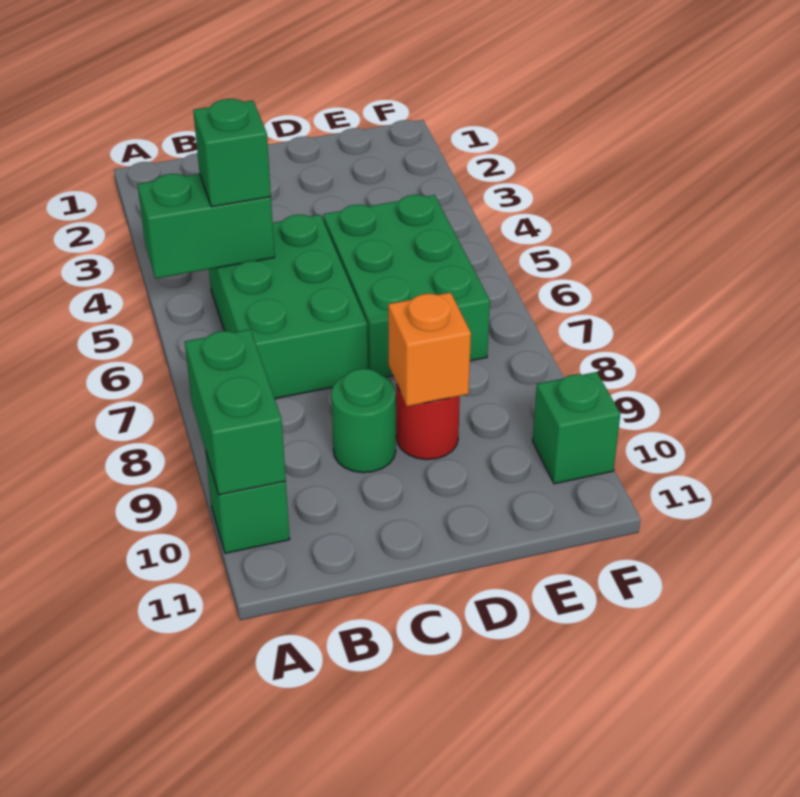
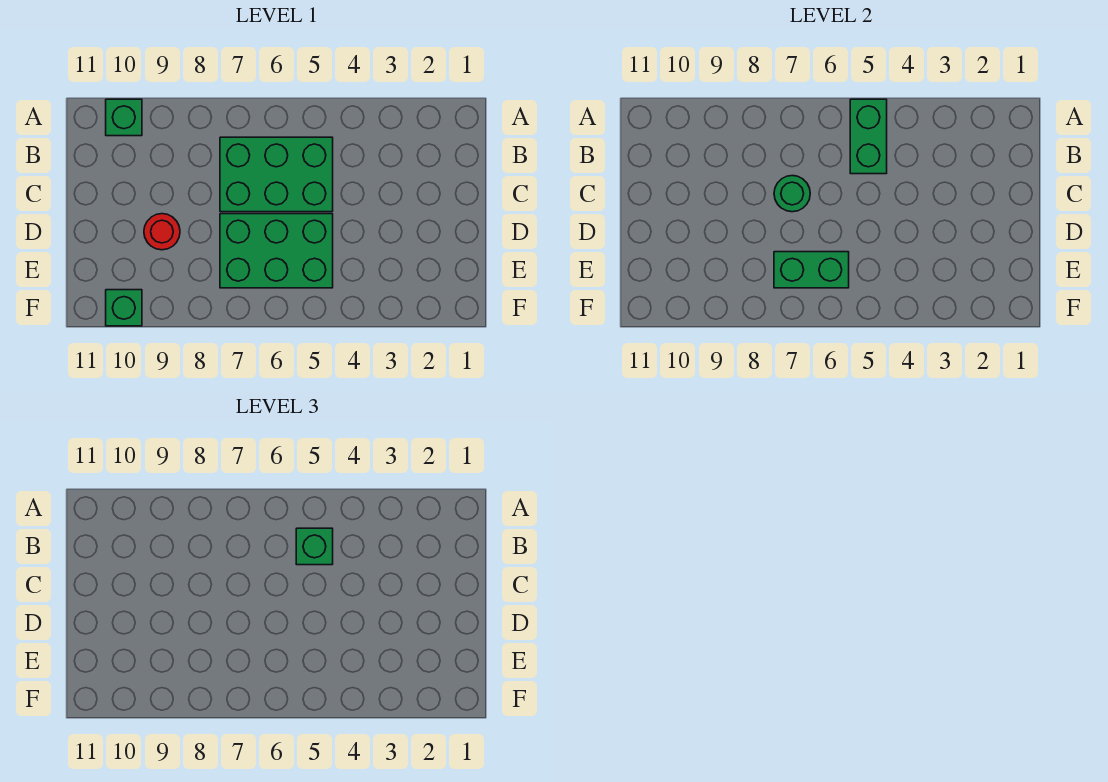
green 1x2 brick [185,329,286,495] -> green 1x2 brick moved to [774,252,849,288]
green 1x1 round brick [331,369,396,473] -> green 1x1 round brick moved to [774,176,810,212]
orange 1x1 brick [388,292,471,406] -> none

